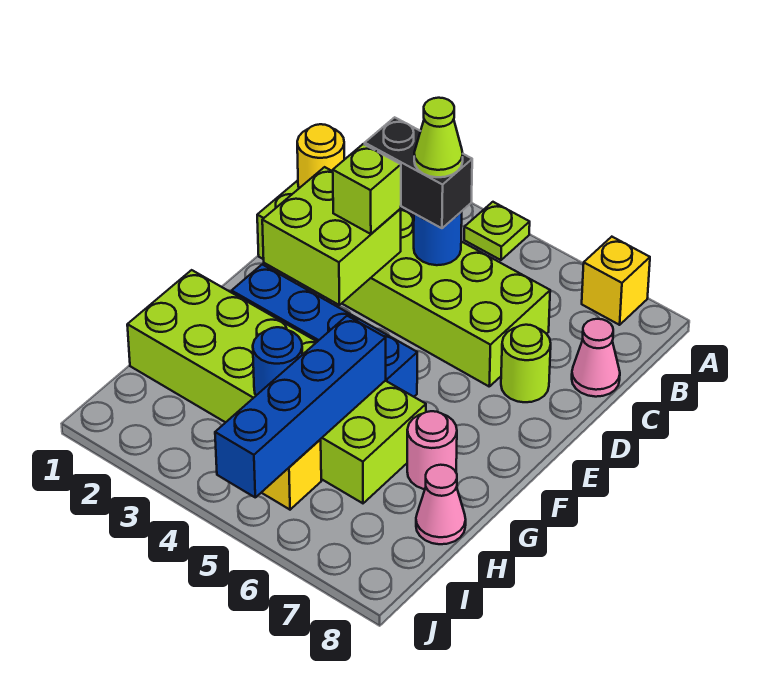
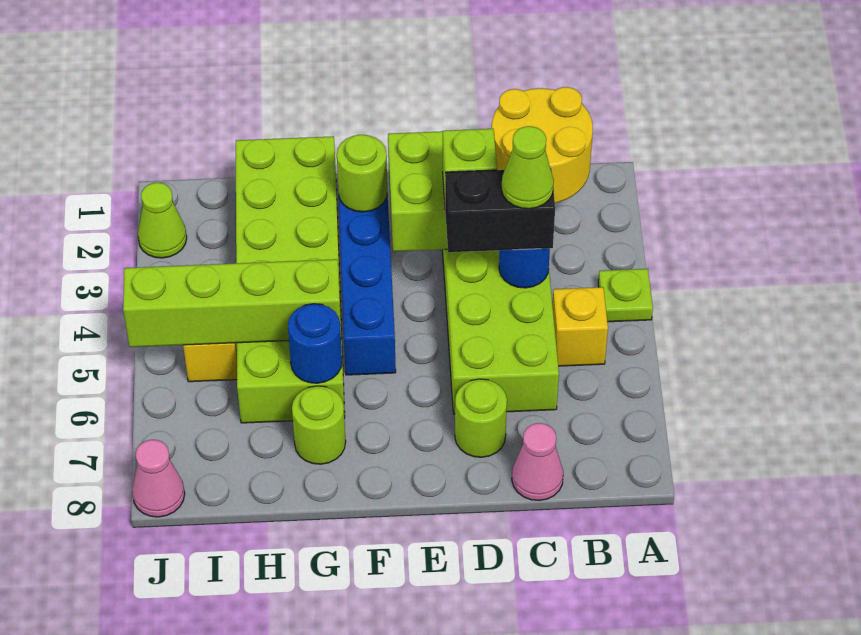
yellow 1x1 brick [582,237,650,325] -> yellow 1x1 brick moved to [552,287,608,366]
yellow 1x1 round brick [297,124,344,188] -> yellow 2x2 round brick [492,87,593,203]
black 1x2 brick [365,117,472,228] -> black 1x2 brick turned to [445,168,555,252]
none -> lime 1x1 round brick [337,135,387,212]
blue 1x4 brick [215,316,386,497] -> lime 1x4 brick [123,259,341,347]
pink 1x1 round brick [407,411,457,489] -> lime 1x1 round brick [292,386,346,464]
blue 1x1 round brick [253,327,302,395] -> blue 1x1 round brick moved to [288,304,342,383]
pink 1x1 cone [416,465,466,544] -> pink 1x1 cone moved to [132,440,185,517]
none -> lime 1x1 cone [138,183,187,258]

